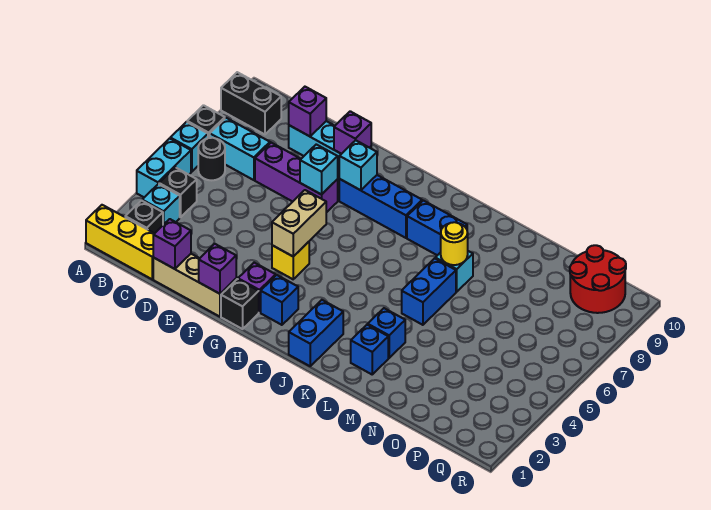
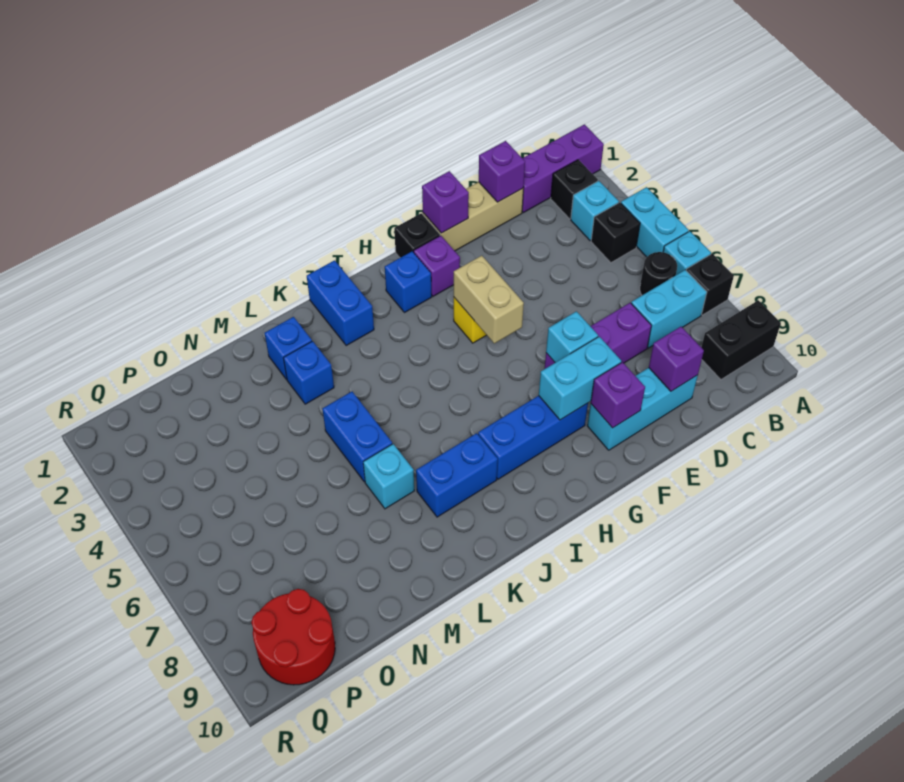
yellow 1x3 brick [86,205,155,279] -> purple 1x3 brick [522,125,604,213]
cyan 1x1 brick [339,140,377,190] -> cyan 1x2 brick [539,337,621,420]
yellow 1x1 round brick [441,222,468,265] -> none

